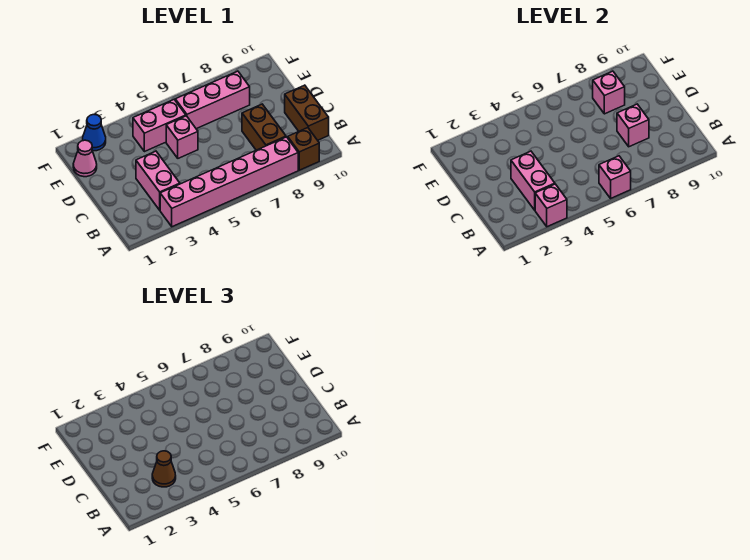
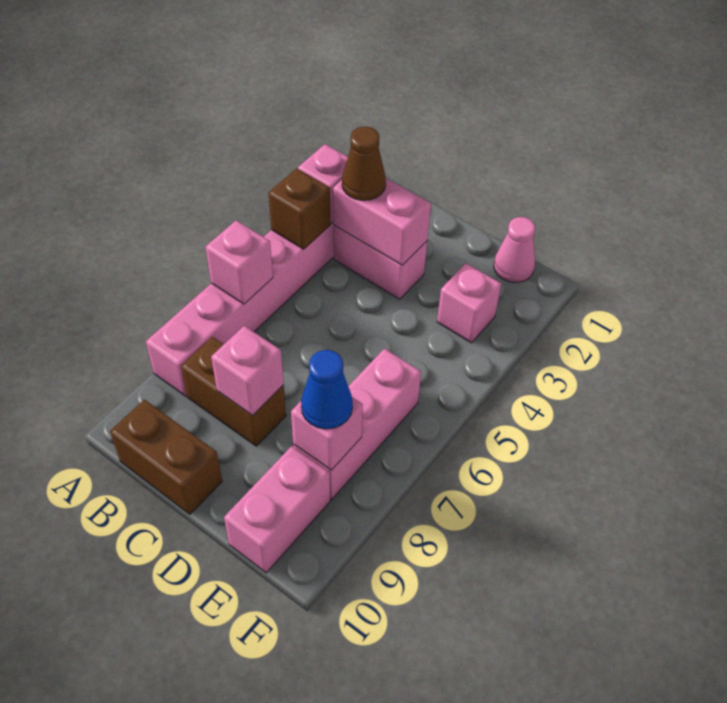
brown 1x1 brick [288,128,319,170] -> brown 1x1 brick moved to [268,168,330,249]
pink 1x1 brick [166,116,198,158] -> pink 1x1 brick moved to [437,263,501,343]
pink 1x2 brick [133,100,186,152] -> pink 1x2 brick moved to [224,446,330,573]
blue 1x1 cone [83,115,106,151] -> blue 1x1 cone moved to [301,350,353,429]

